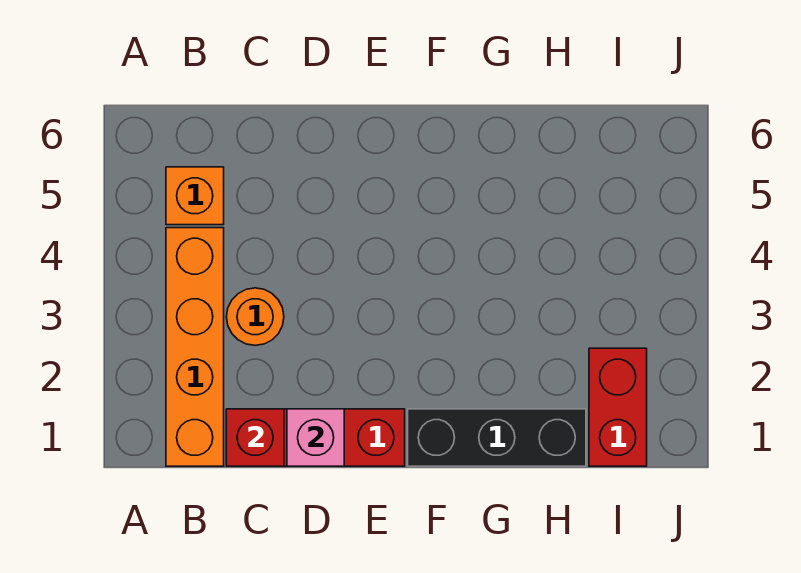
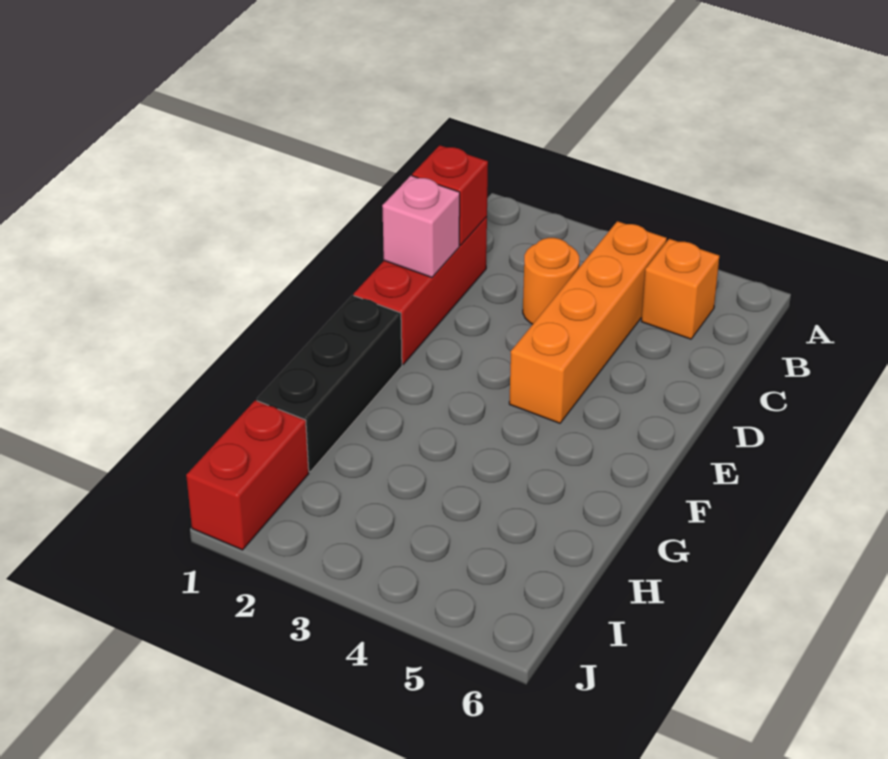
orange 1x4 brick [166,228,224,466] -> orange 1x4 brick turned to [509,221,667,423]
red 1x2 brick [589,348,647,466] -> red 1x2 brick turned to [186,400,309,550]

